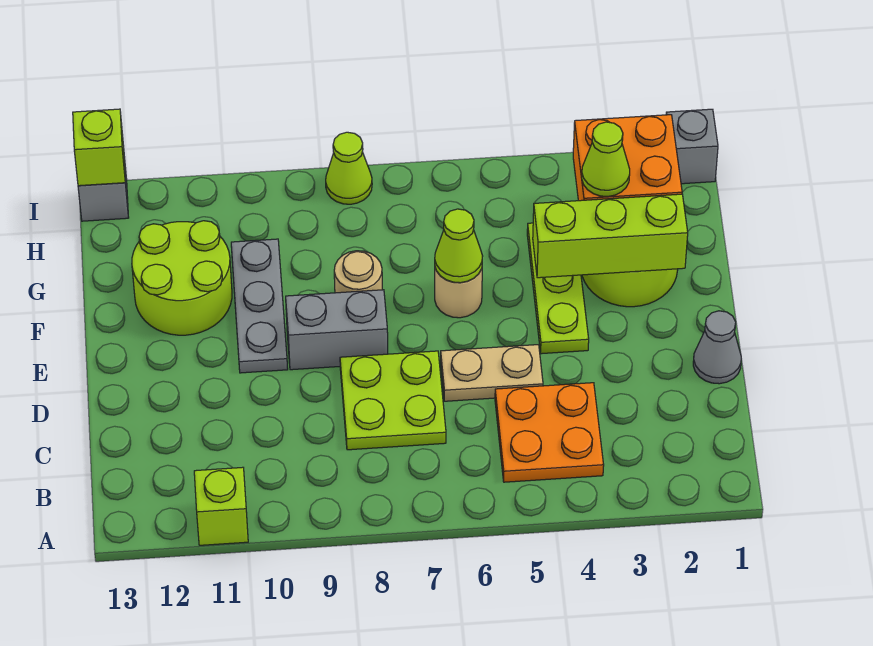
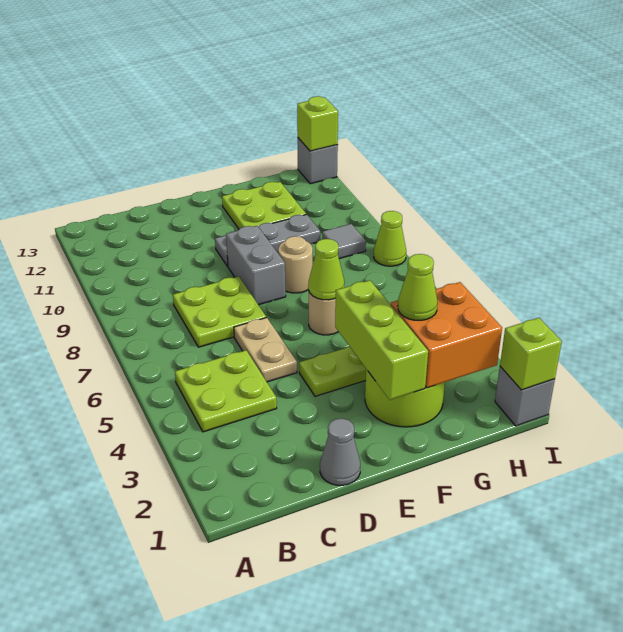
lime 1x1 brick [194,467,248,545] -> lime 1x1 brick moved to [500,318,562,390]
orange 2x2 plate [495,383,604,482] -> lime 2x2 plate [175,350,277,432]
lime 2x2 round brick [132,221,232,335] -> lime 2x2 plate [222,182,306,229]
none -> grey 1x1 tile [322,224,366,259]

